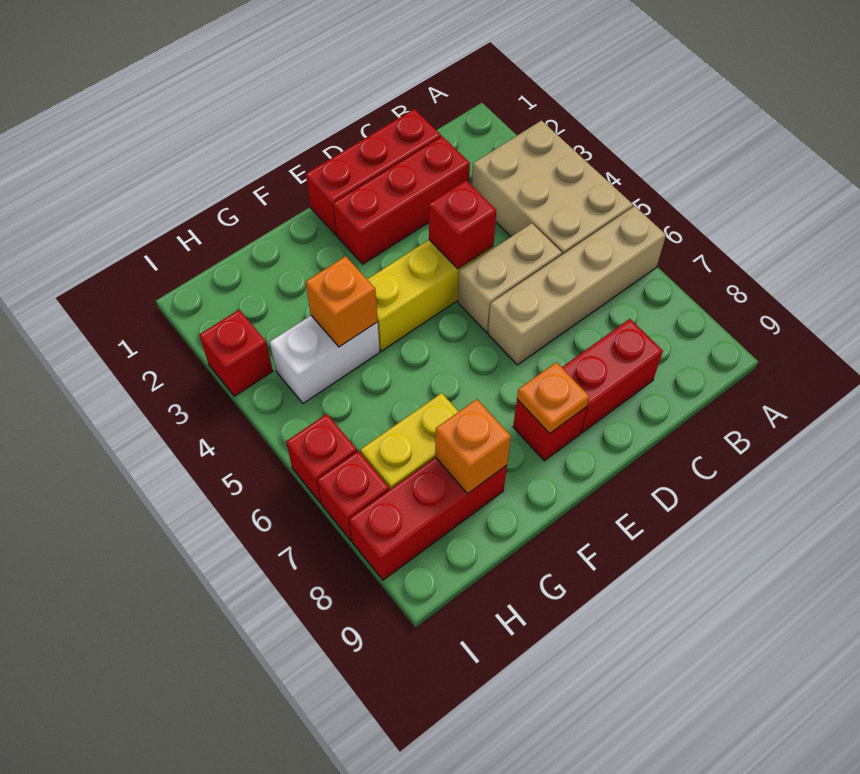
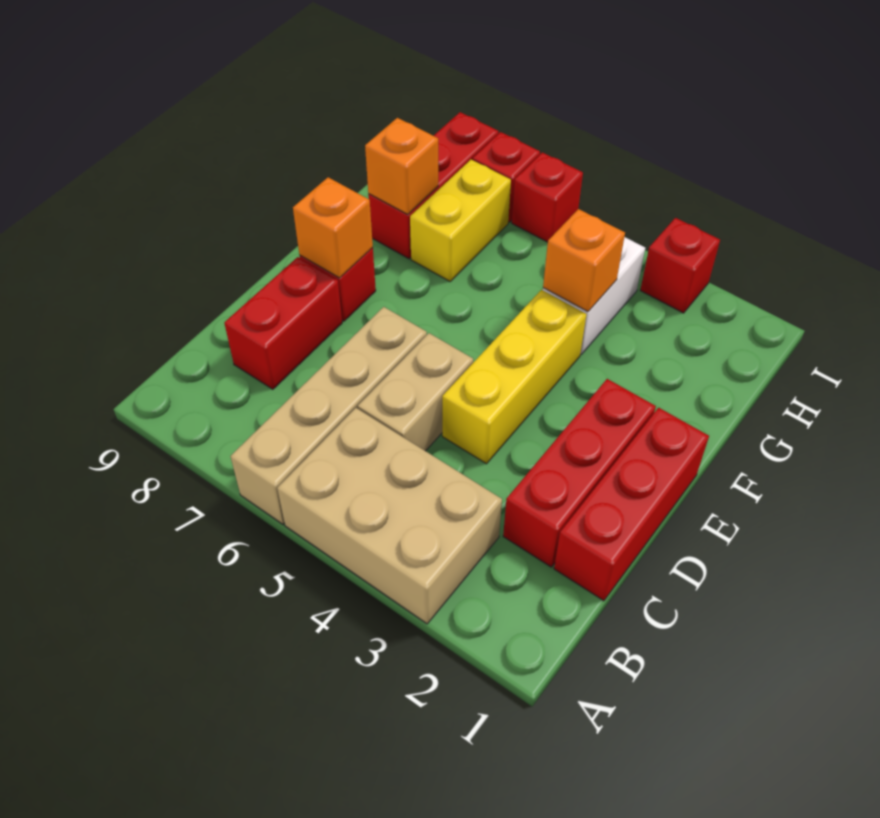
red 1x1 brick [429,181,496,269] -> none
orange 1x1 plate [517,362,589,433] -> orange 1x1 brick [293,177,373,278]

